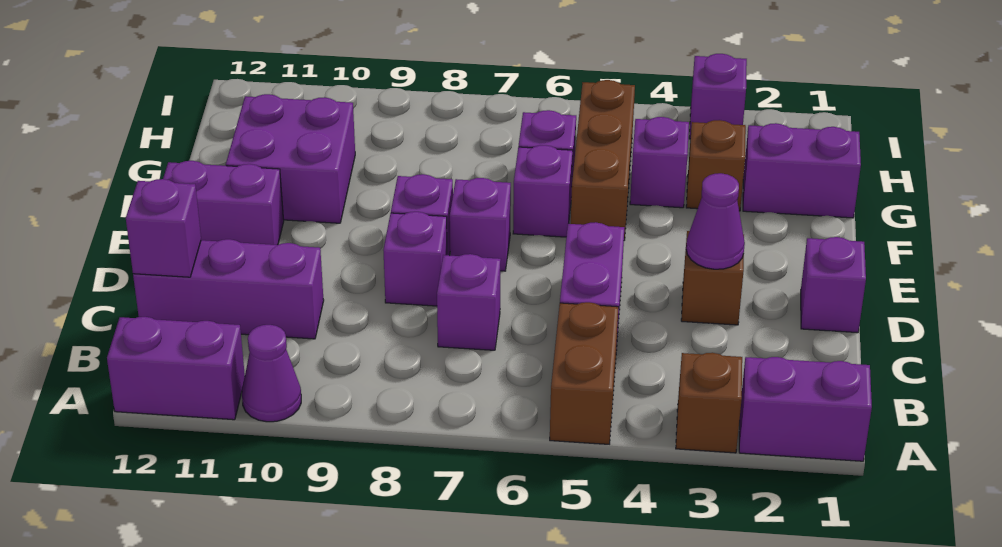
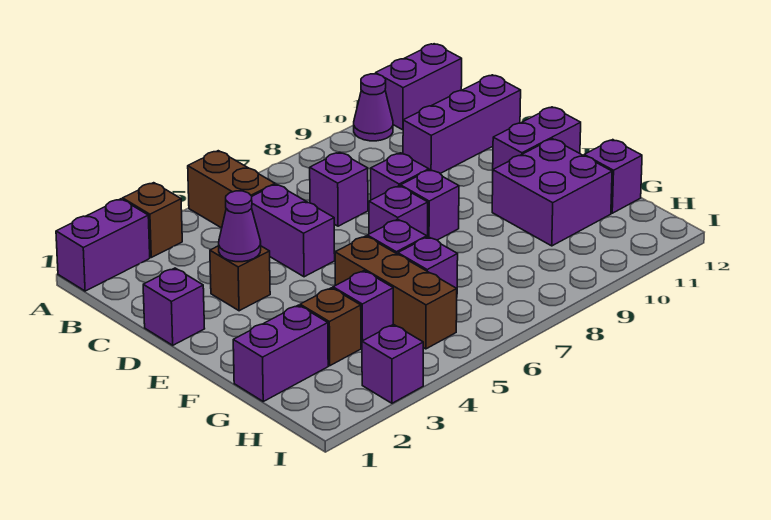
purple 1x1 brick [126,179,201,277] -> purple 1x1 brick moved to [584,140,642,213]

